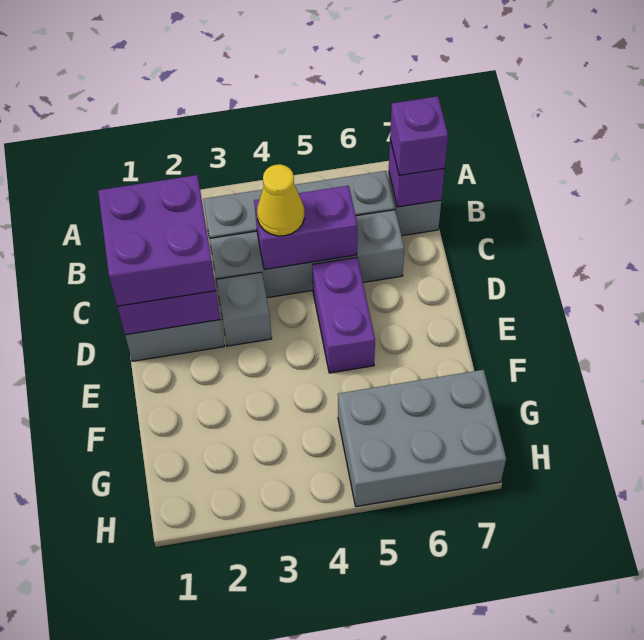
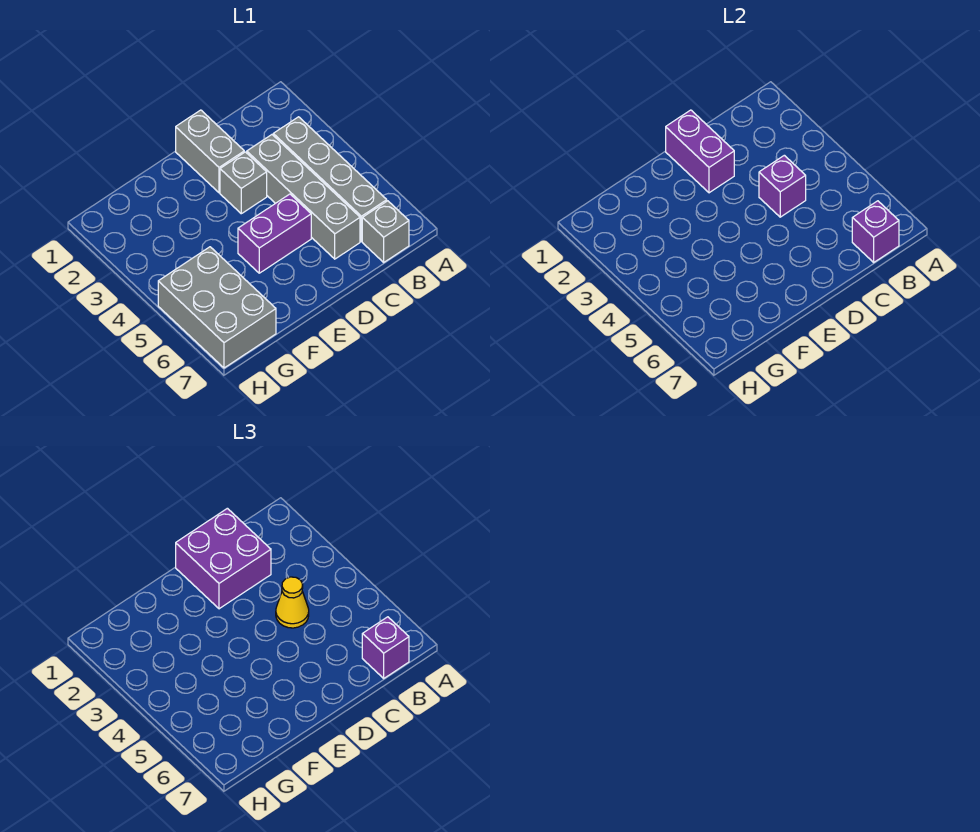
purple 1x2 brick [254,186,357,270] -> purple 1x1 brick [759,155,806,217]

